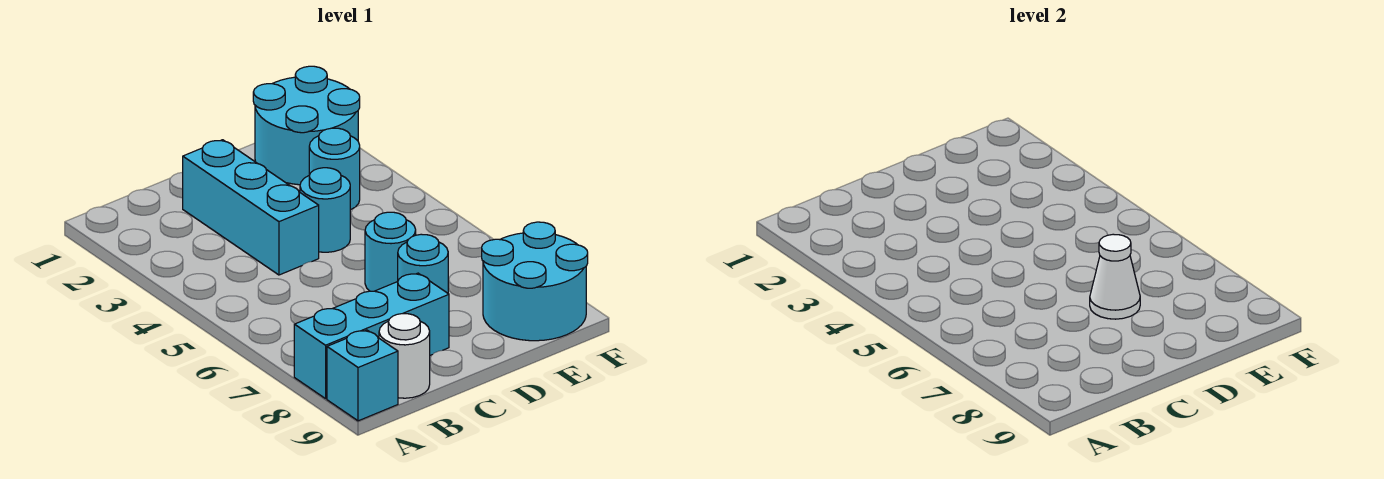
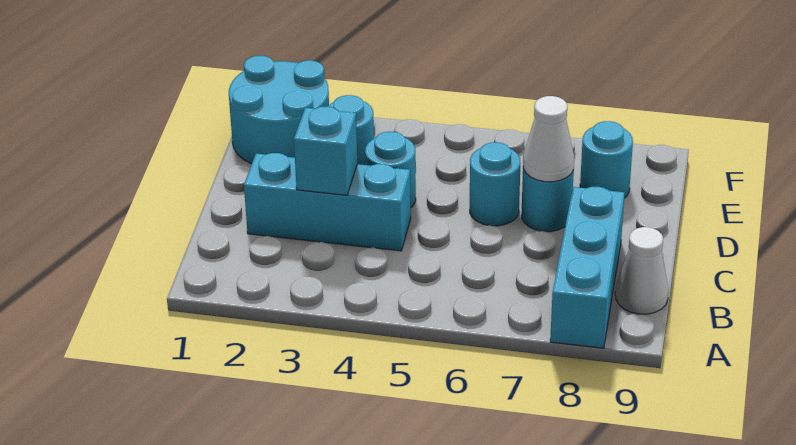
cyan 1x1 brick [327,330,398,421] -> cyan 1x1 brick moved to [294,107,357,195]
white 1x1 round brick [379,314,430,398] -> white 1x1 cone [615,227,669,314]
cyan 2x2 round brick [482,222,588,341] -> cyan 1x1 round brick [580,121,633,198]

